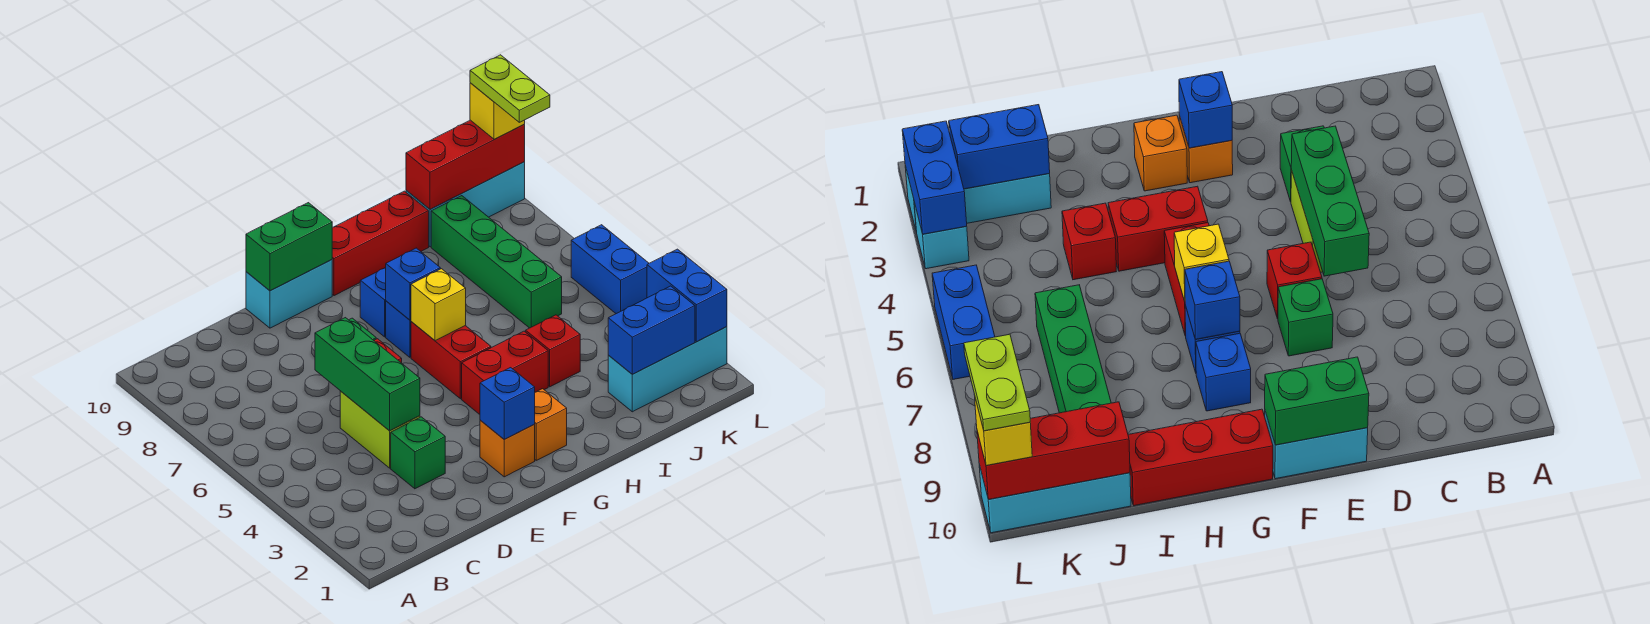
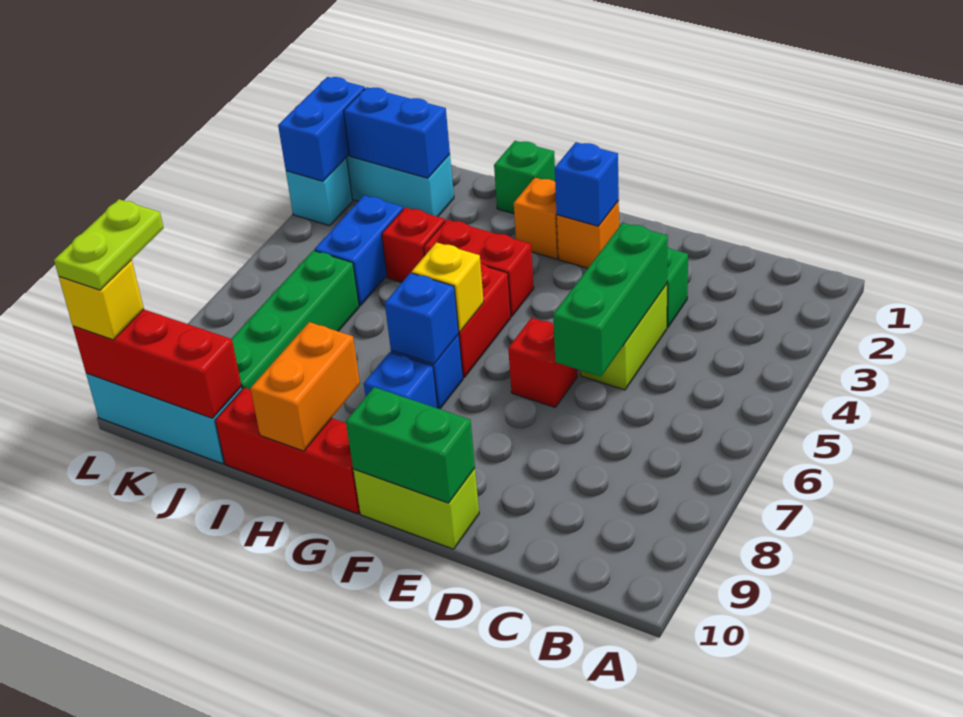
green 1x1 brick [1278,279,1333,356] -> green 1x1 brick moved to [494,141,555,214]
cyan 1x2 brick [246,260,332,328] -> lime 1x2 brick [354,468,479,549]
none -> orange 1x2 brick [250,322,360,451]
blue 1x2 brick [571,225,649,314] -> blue 1x2 brick moved to [314,195,403,306]

